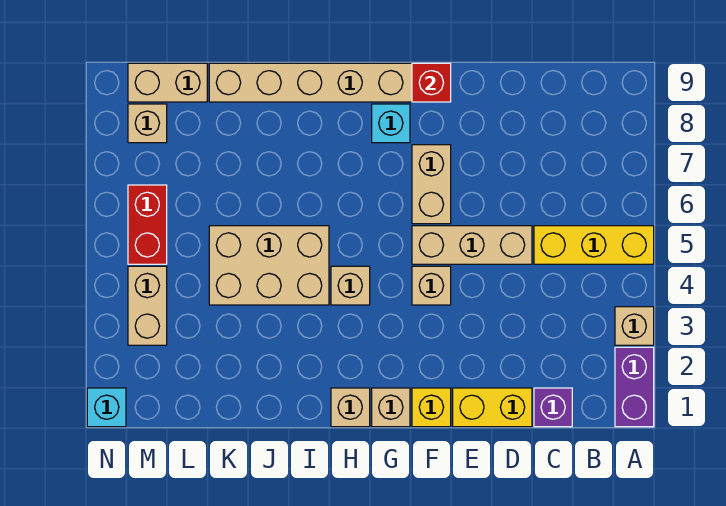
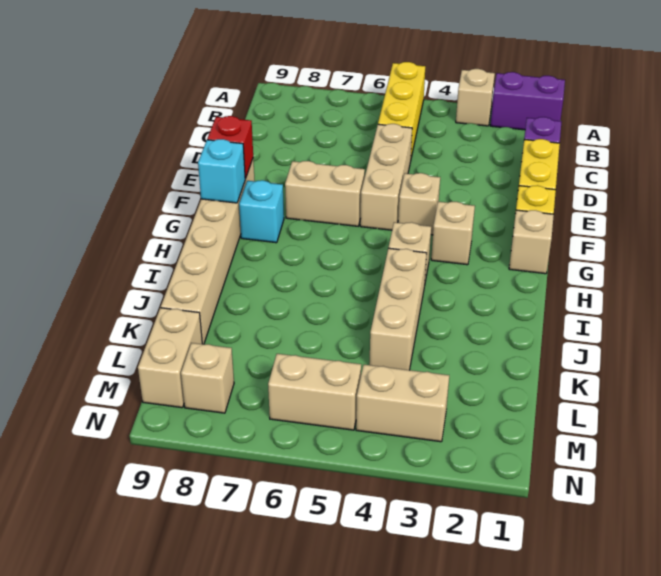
tan 1x1 brick [331,388,370,427] -> tan 1x1 brick moved to [431,202,475,265]
tan 2x3 brick [209,226,329,305] -> tan 1x3 brick [369,248,427,370]
red 1x2 brick [128,185,167,264] -> tan 1x2 brick [268,354,361,430]
cyan 1x1 brick [87,388,126,427] -> cyan 1x1 brick moved to [198,139,245,203]

